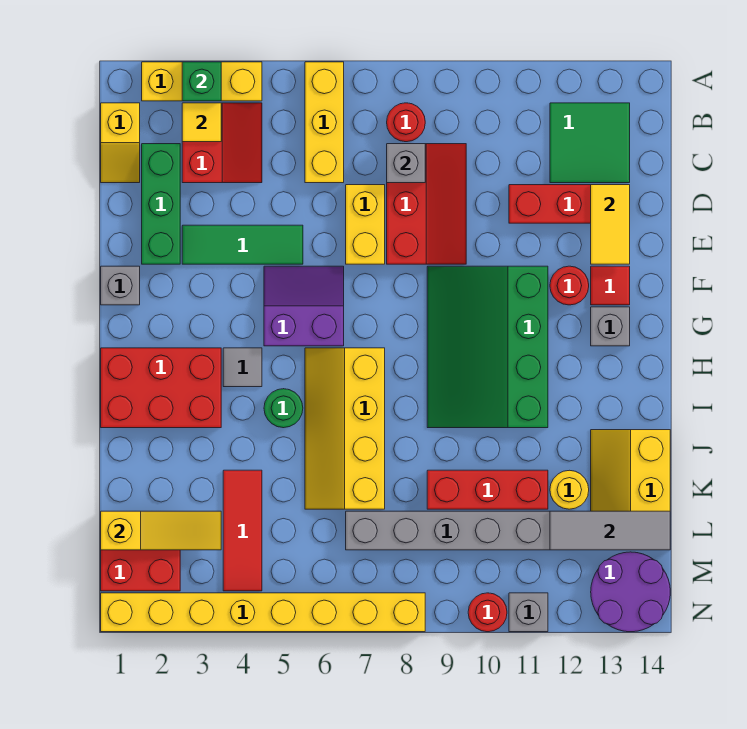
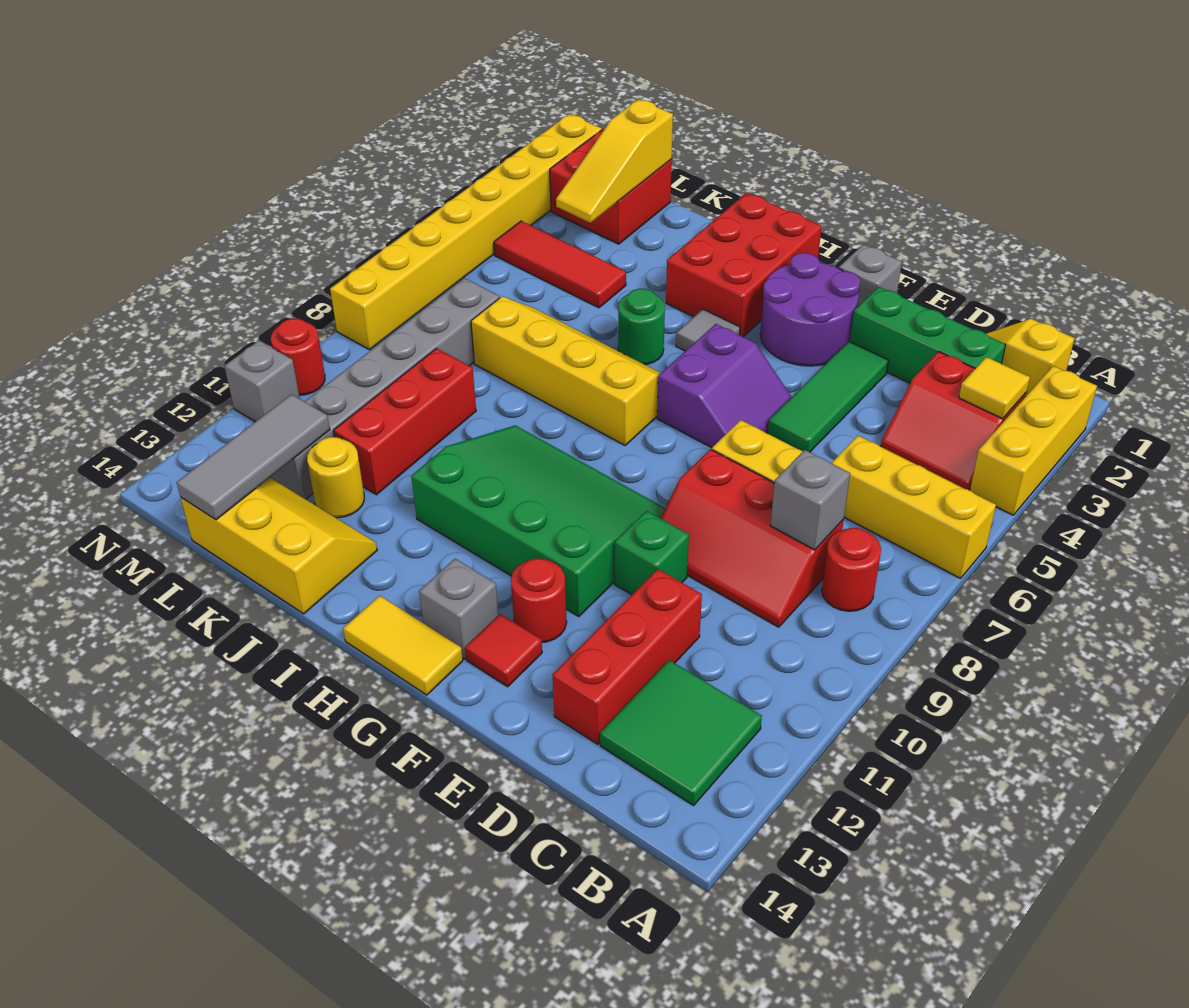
green 1x1 brick [182,62,221,101] -> green 1x1 brick moved to [615,511,689,595]
yellow 1x2 tile [591,185,630,264] -> yellow 1x2 tile moved to [343,596,463,695]
purple 2x2 round brick [591,552,670,632] -> purple 2x2 round brick moved to [760,253,860,366]

